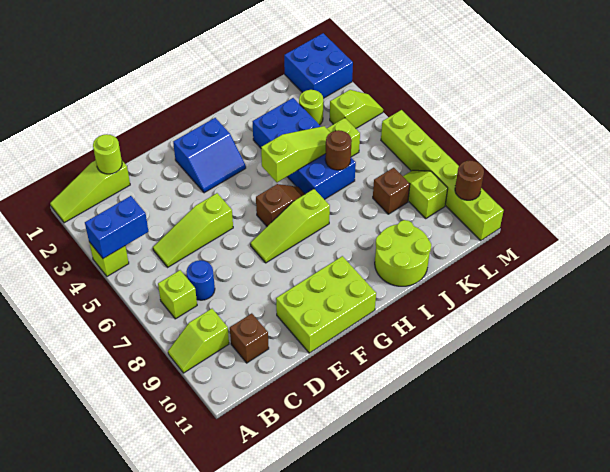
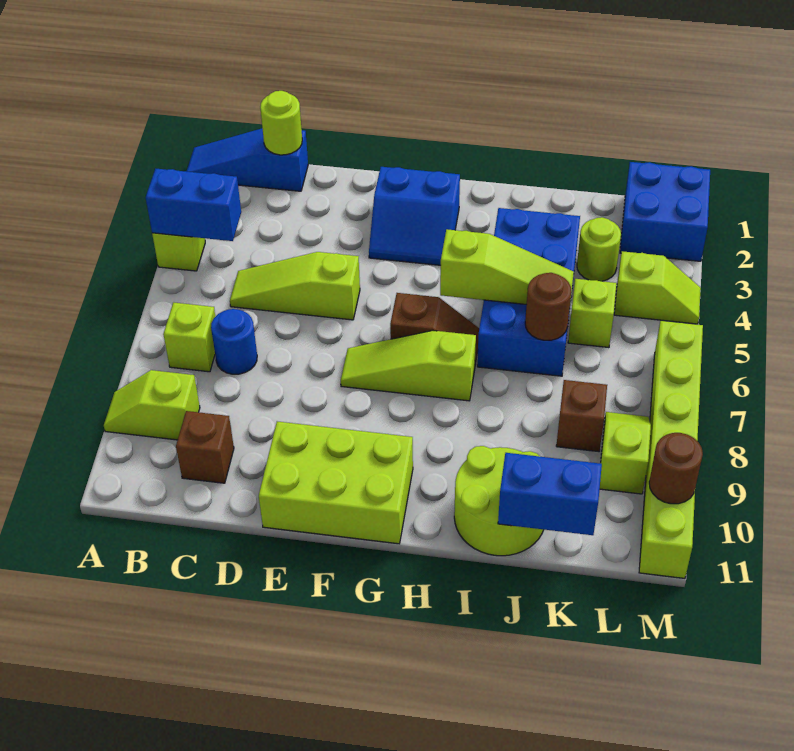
lime 1x3 slope [50,160,130,223] -> blue 1x3 slope [186,129,308,191]
none -> blue 1x2 brick [498,453,602,535]

